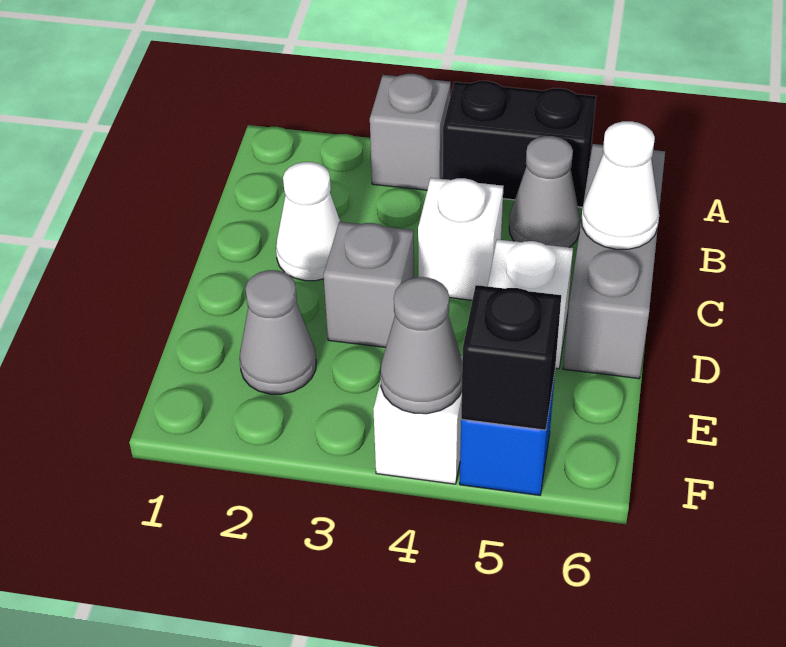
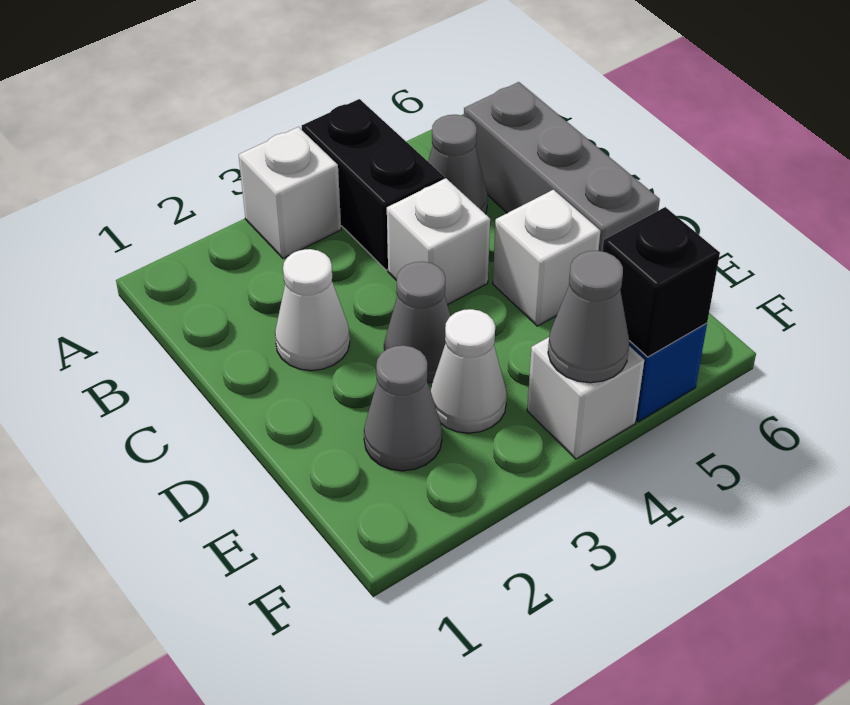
grey 1x1 brick [370,74,451,190] -> white 1x1 brick [239,127,341,258]
black 1x2 brick [443,81,596,207] -> black 1x2 brick turned to [302,99,444,270]
white 1x1 cone [581,121,659,249] -> white 1x1 cone moved to [431,309,507,433]
grey 1x1 brick [324,222,414,347] -> grey 1x1 cone [384,262,450,383]

